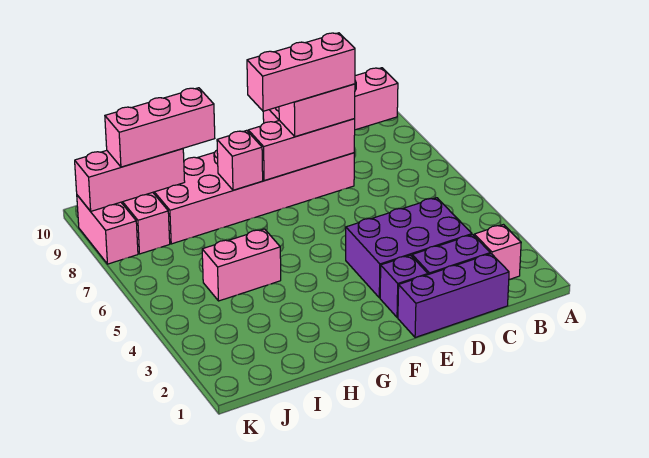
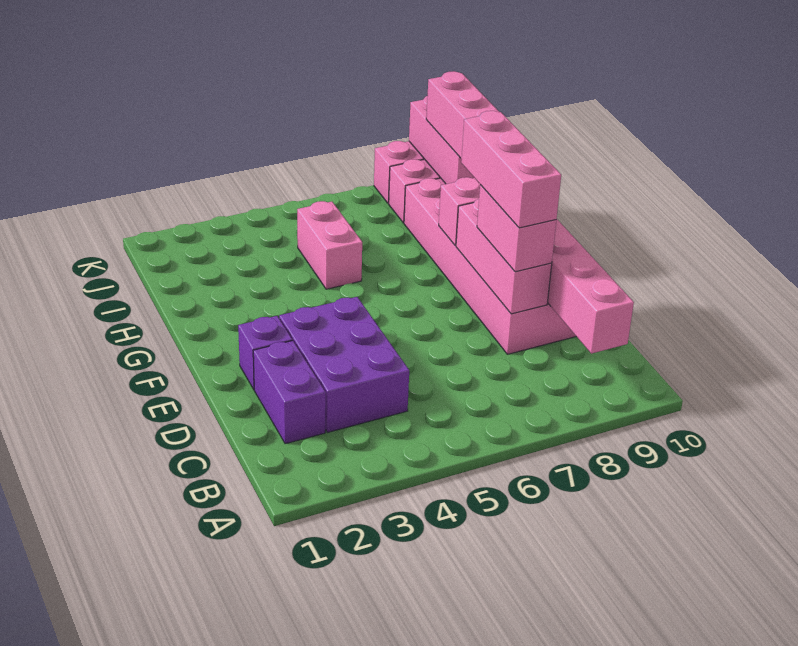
pink 1x1 brick [474,225,521,280] -> none
purple 1x3 brick [398,254,509,338] -> none

